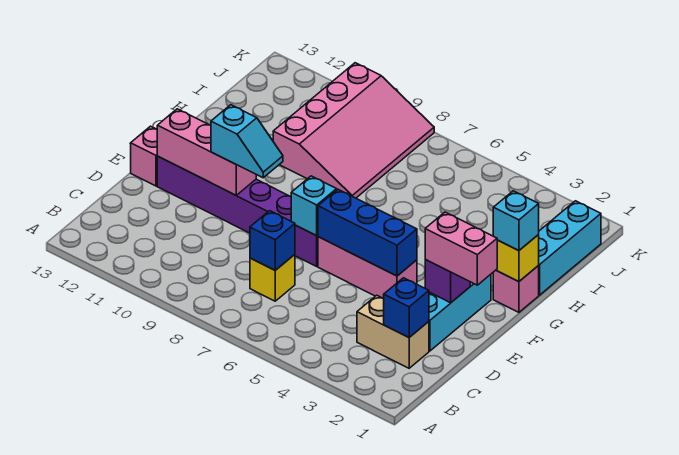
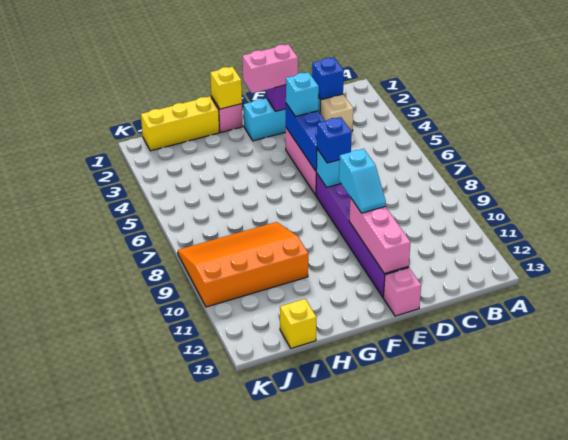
yellow 1x1 brick [250,255,295,301] -> yellow 1x1 brick moved to [280,299,316,348]
blue 1x1 brick [250,211,295,270] -> blue 1x1 brick moved to [317,117,352,163]
pink 1x2 brick [425,212,497,285] -> pink 1x2 brick turned to [242,44,298,93]
cyan 1x2 slope [211,105,283,178] -> cyan 1x2 slope turned to [339,149,386,213]
cyan 1x1 brick [493,191,539,251] -> cyan 1x1 brick moved to [286,72,319,117]
cyan 1x3 brick [538,201,601,295] -> yellow 1x3 brick [141,96,220,151]
pink 3x4 slope [273,63,434,198] -> orange 3x4 slope [178,222,308,307]

